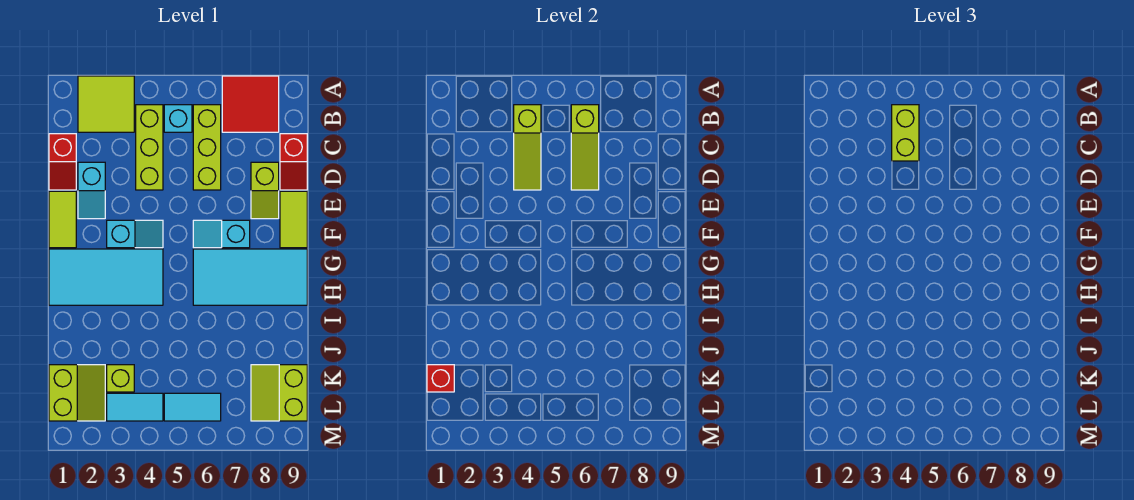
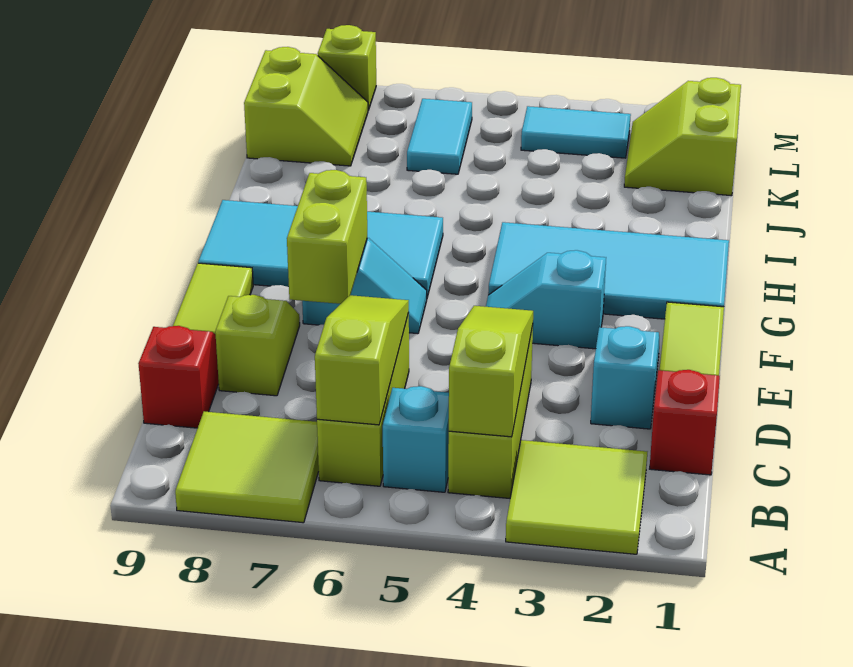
red 2x2 tile [222,76,279,132] -> lime 2x2 tile [175,411,319,523]
lime 1x2 brick [892,105,919,161] -> lime 1x2 brick moved to [287,170,367,304]
red 1x1 brick [427,365,454,392] -> none
lime 1x1 brick [107,365,134,392] -> lime 1x1 brick moved to [318,25,376,110]
cyan 1x2 tile [164,393,221,421] -> cyan 1x2 tile turned to [407,99,472,174]

